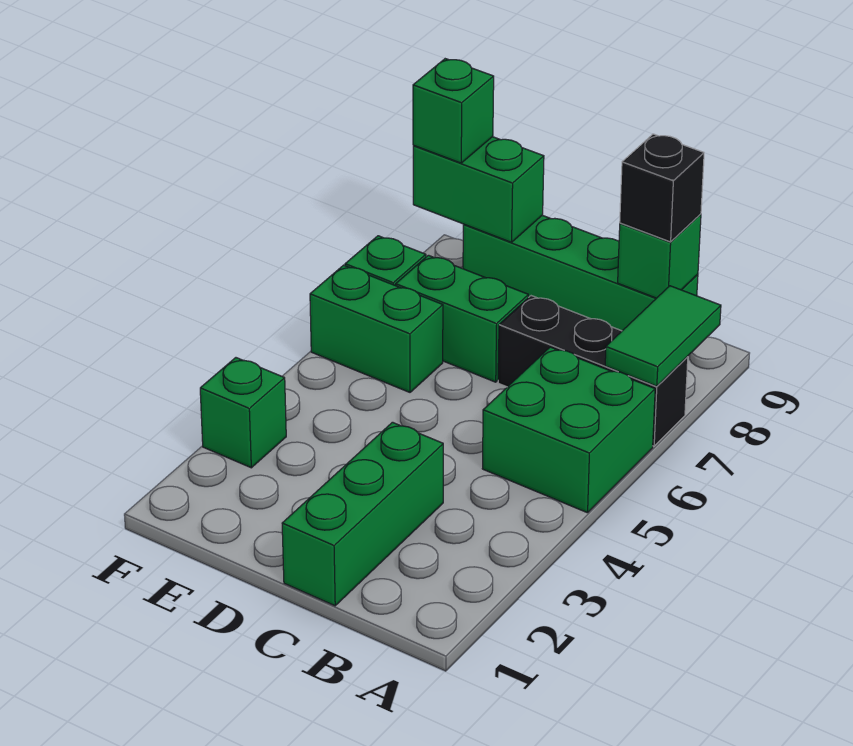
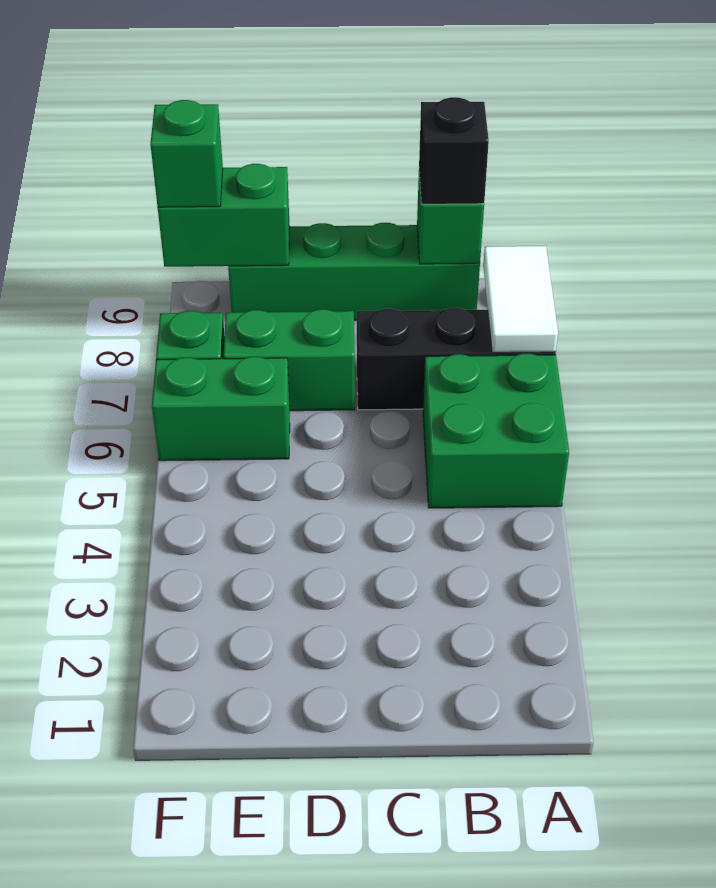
green 1x2 tile [605,286,721,386] -> white 1x2 tile [483,246,558,353]
green 1x3 brick [282,422,443,606] -> none
green 1x1 brick [200,358,286,468] -> none

